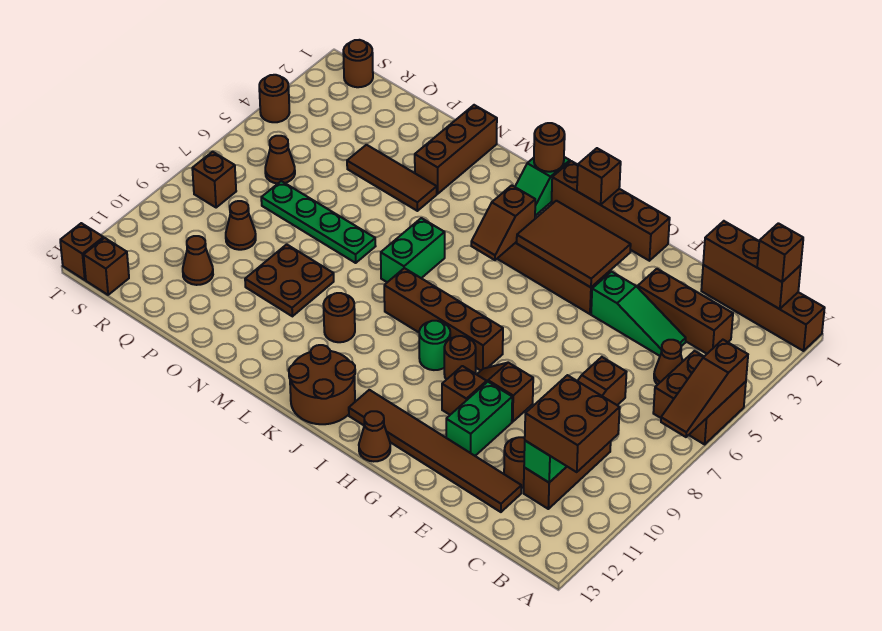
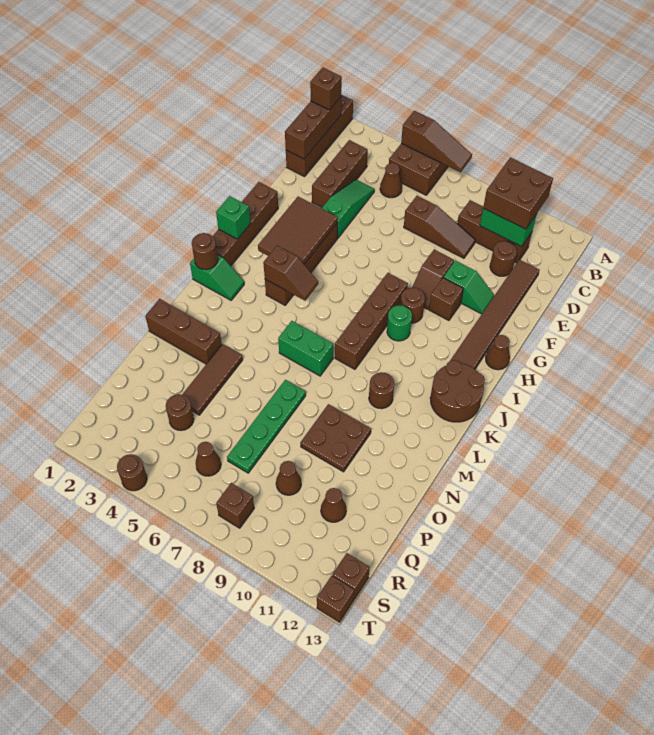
green 1x2 brick [446,382,512,456] -> green 1x2 slope [443,260,494,314]
brown 1x1 brick [577,148,621,205] -> green 1x1 brick [216,196,250,239]
brown 1x1 round brick [343,40,373,87] -> brown 1x1 round brick moved to [166,394,194,431]

